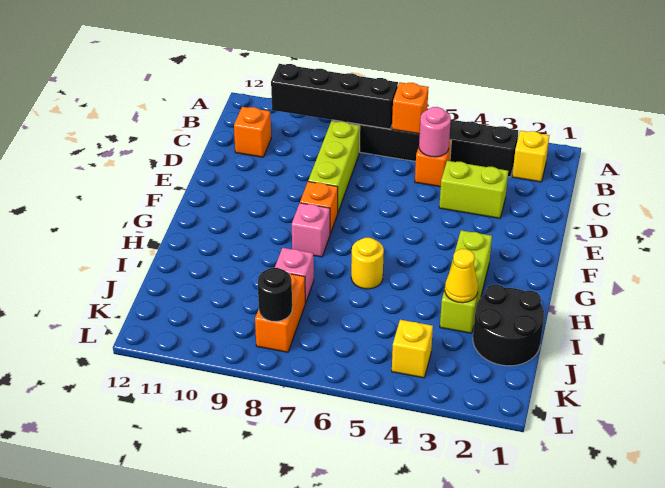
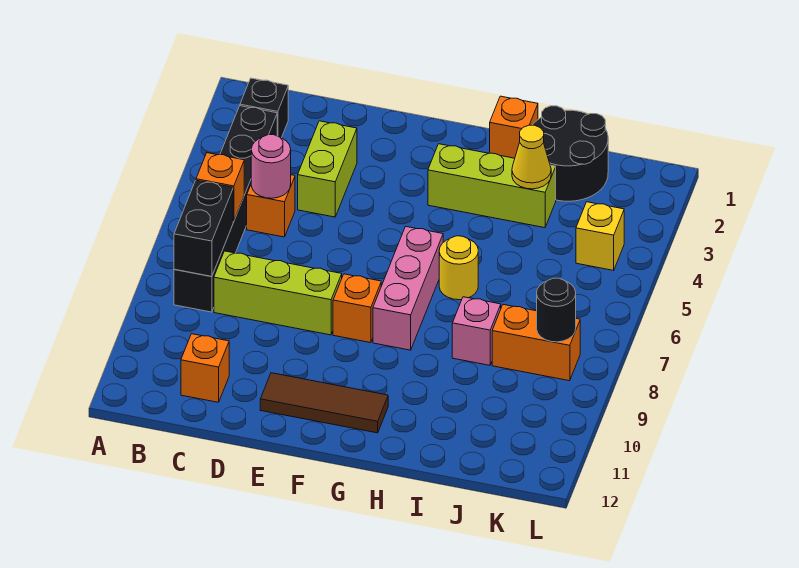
yellow 1x1 brick [512,131,549,182] -> black 1x1 brick [240,78,288,138]
black 1x4 brick [271,64,398,129] -> black 1x2 brick [174,180,233,277]
none -> brown 1x3 tile [260,373,388,433]
pink 1x1 brick [292,203,330,257] -> pink 1x3 brick [373,227,443,350]
none -> orange 1x1 brick [490,96,538,158]

